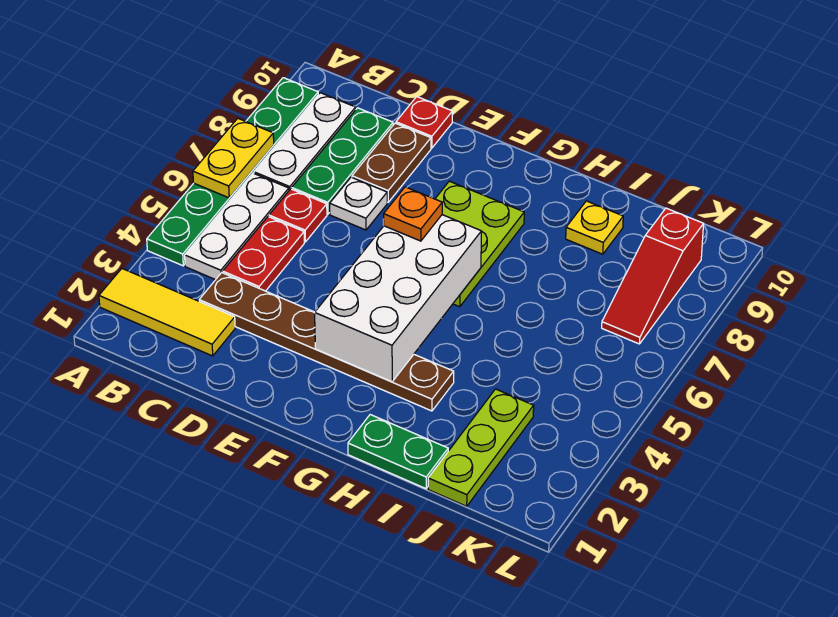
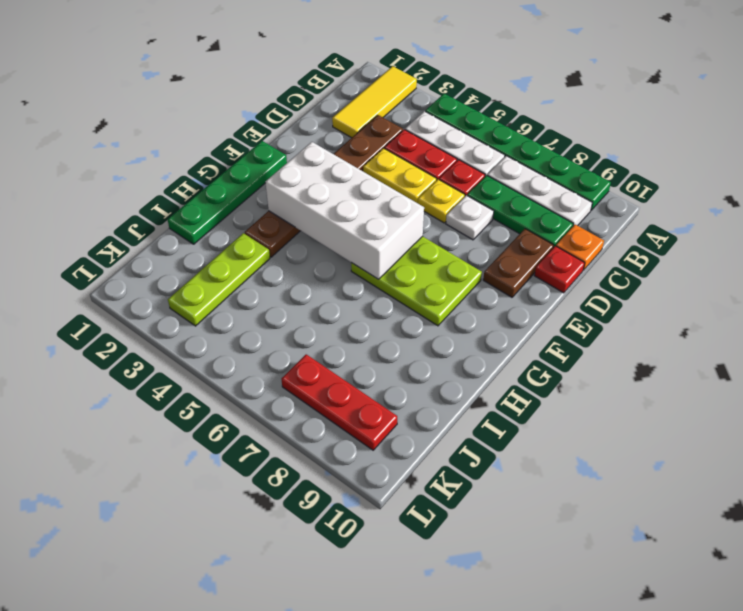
yellow 1x2 plate [193,118,274,198] -> yellow 1x2 plate moved to [363,148,437,203]
brown 1x2 plate [352,123,431,202] -> brown 1x2 plate turned to [483,229,554,297]
orange 1x1 plate [383,187,442,241] -> orange 1x1 plate moved to [556,225,604,270]
green 1x2 plate [348,415,448,489] -> green 1x4 plate [168,141,287,244]
yellow 1x1 plate [566,201,623,254] -> yellow 1x1 plate moved to [418,179,465,223]
lime 1x3 plate [428,389,534,506] -> lime 1x3 plate turned to [168,233,270,326]
red 1x3 slope [602,208,704,344] -> red 1x3 plate [281,354,397,450]

